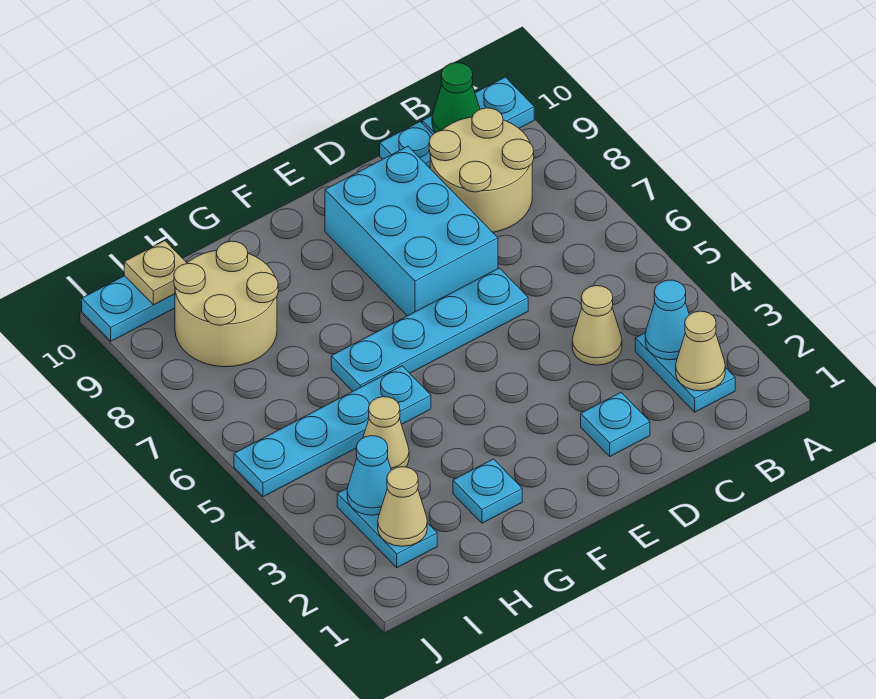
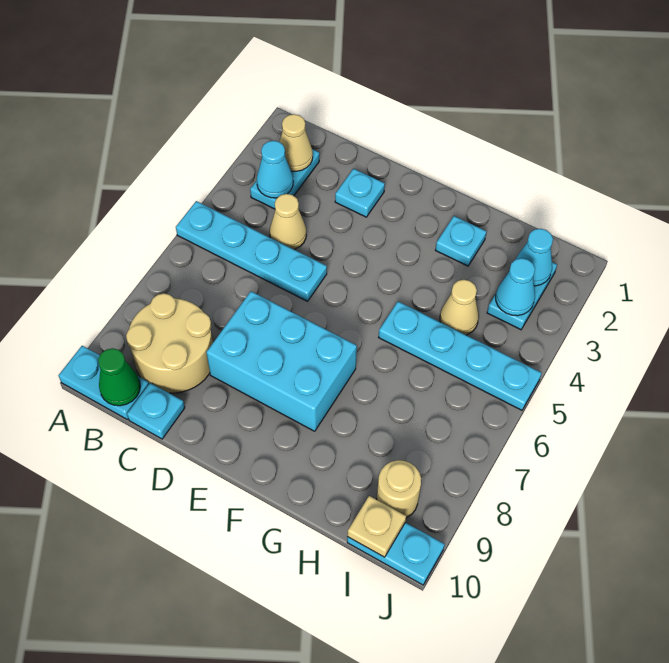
cyan 1x4 plate [331,268,528,391] -> cyan 1x4 plate moved to [176,201,327,301]
cyan 2x3 brick [325,146,498,316] -> cyan 2x3 brick turned to [206,291,357,431]
tan 2x2 round brick [174,241,278,367] -> tan 1x1 round brick [377,460,421,518]
tan 1x1 cone [378,467,427,546] -> cyan 1x1 cone [516,229,553,286]

